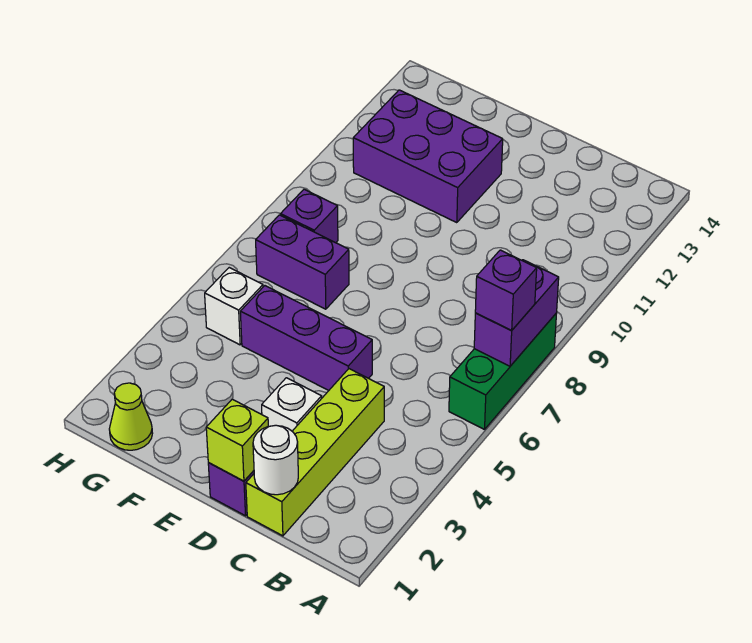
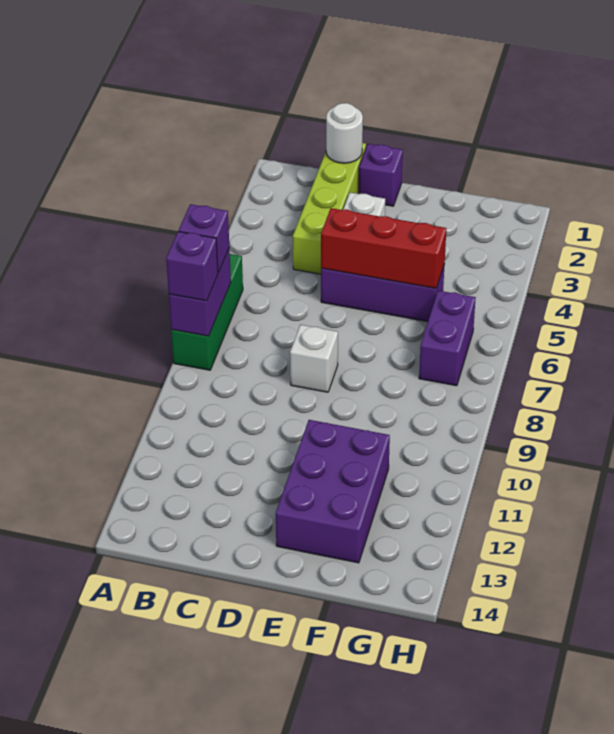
lime 1x1 brick [206,399,268,481] -> none
none -> red 1x3 brick [321,208,446,288]
purple 2x3 brick [353,90,503,223] -> purple 2x3 brick turned to [276,420,390,563]
purple 1x2 brick [256,215,349,309] -> purple 1x2 brick turned to [419,291,476,386]
lime 1x1 cone [109,383,153,450] -> none
white 1x1 brick [205,268,263,345] -> white 1x1 brick moved to [290,325,338,392]
purple 1x1 brick [281,189,338,243] -> purple 1x1 brick moved to [166,231,218,301]

